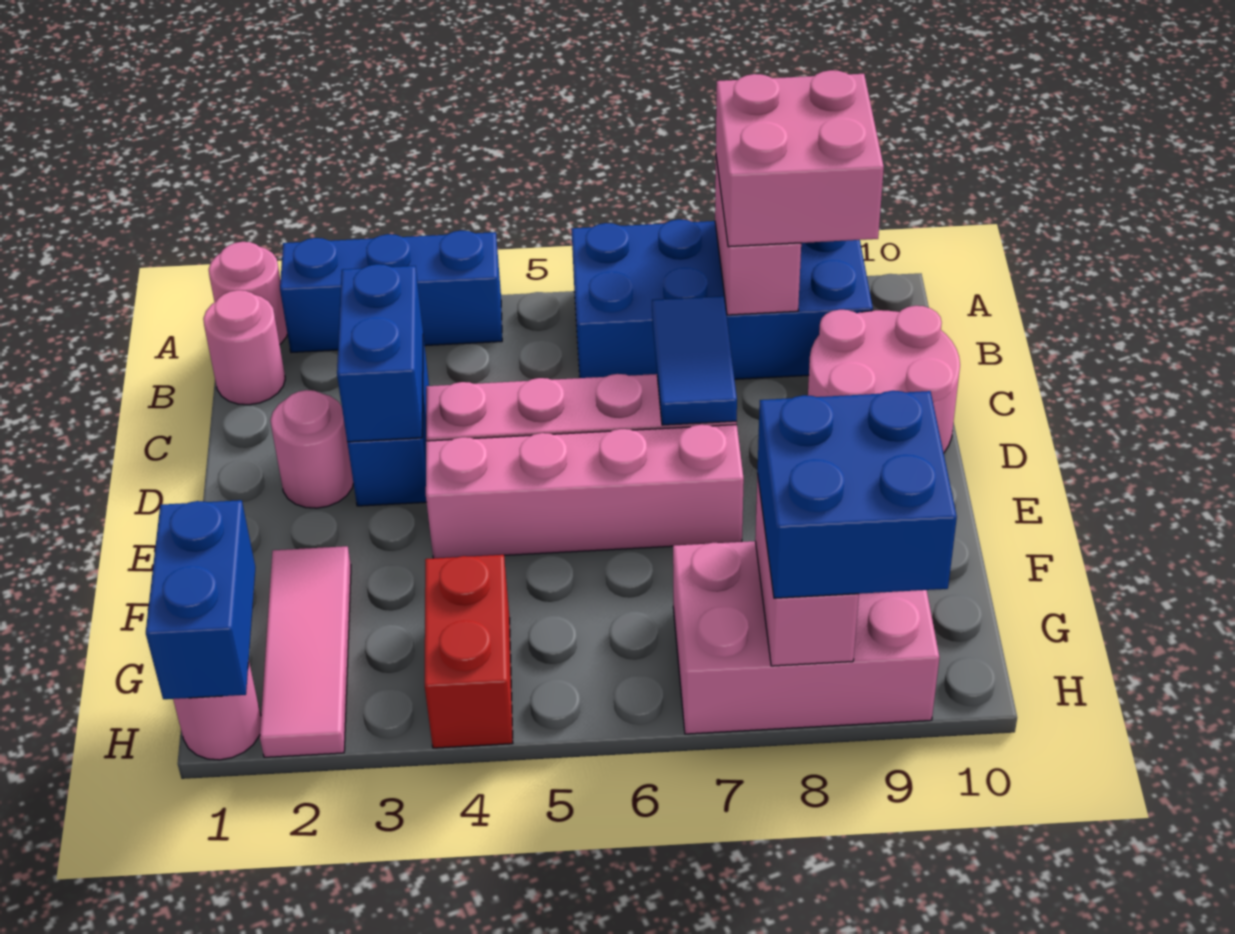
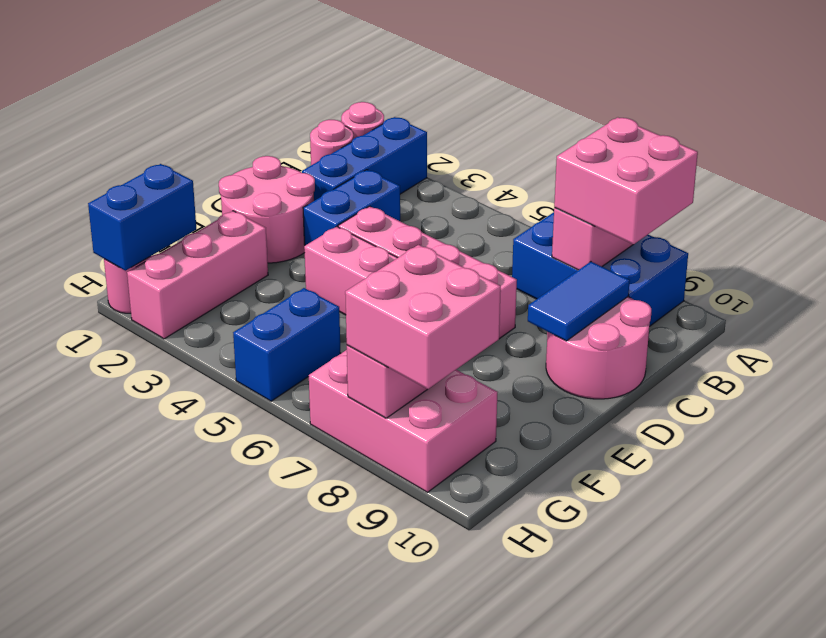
blue 1x3 brick [280,231,502,353] -> blue 1x3 brick turned to [302,117,427,201]
blue 2x4 brick [572,219,873,379] -> blue 2x3 brick [512,212,688,327]
blue 1x2 brick [337,264,423,442] -> blue 1x2 brick moved to [233,288,341,401]
blue 1x2 tile [652,296,737,425] -> blue 1x2 tile moved to [528,262,630,341]
pink 1x1 round brick [270,390,353,508] -> pink 2x2 round brick [219,156,315,263]
pink 1x3 tile [260,546,351,757] -> pink 1x3 brick [127,211,268,339]
red 1x2 brick [425,555,513,748] -> none
blue 2x2 brick [758,391,957,598] -> pink 2x2 brick [345,245,501,389]

